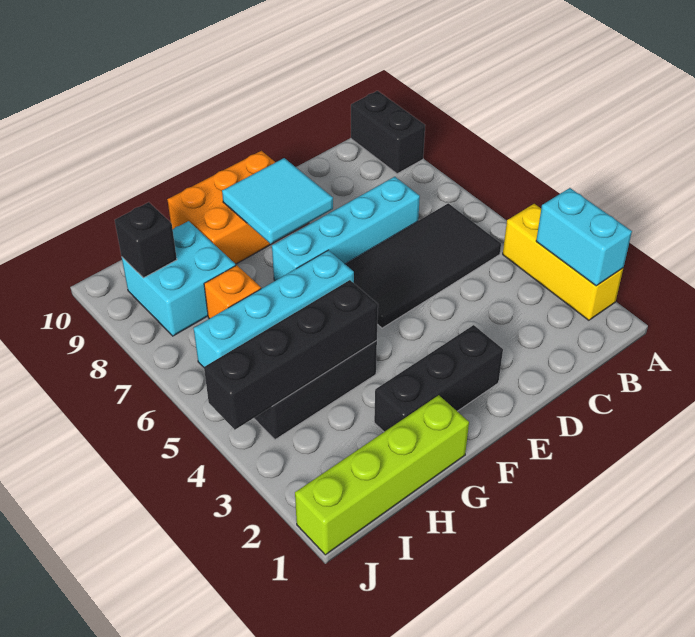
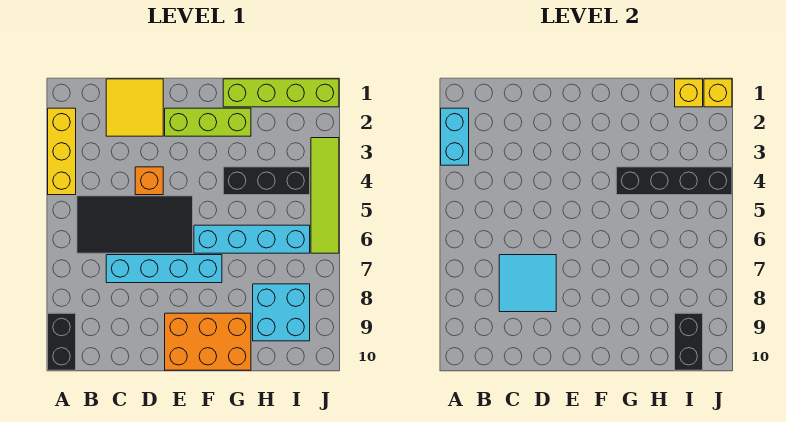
none -> yellow 2x2 tile [106,79,163,136]
black 1x3 brick [374,325,503,432] -> lime 1x3 brick [165,108,251,136]
cyan 2x2 tile [222,158,333,244] -> cyan 2x2 tile moved to [499,255,556,312]
orange 1x1 brick [204,265,261,319] -> orange 1x1 brick moved to [135,167,163,195]
none -> yellow 1x1 brick [675,79,703,107]
black 1x1 brick [115,202,177,278] -> black 1x2 brick [675,313,703,370]
none -> yellow 1x1 brick [704,79,732,107]
none -> lime 1x4 tile [311,138,339,253]

